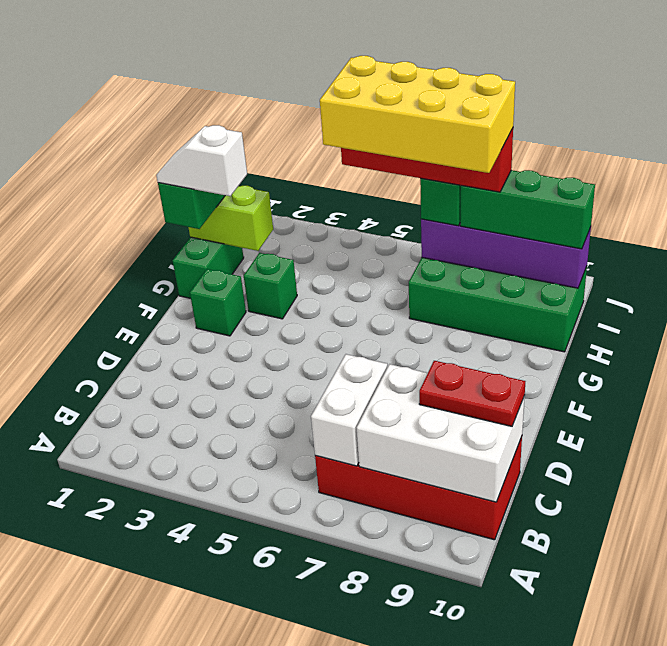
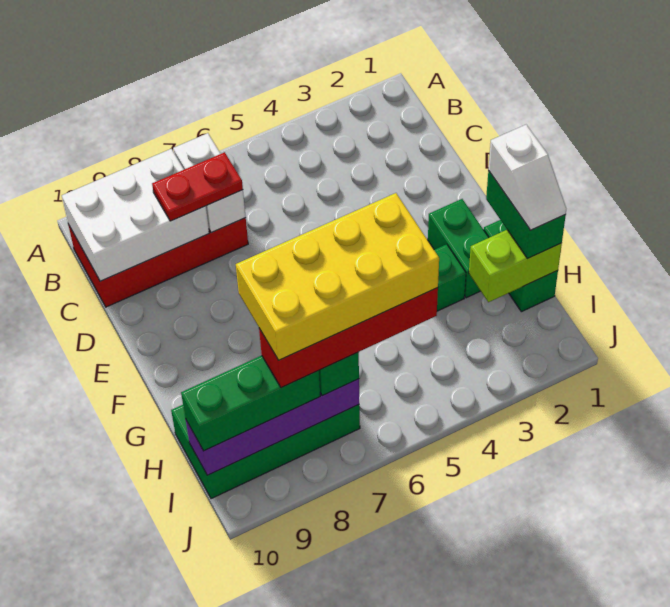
red 1x2 plate [419,361,525,426] -> red 1x2 plate moved to [152,152,243,221]
green 1x1 brick [190,269,246,336] -> green 1x2 brick [428,199,489,298]
white 1x2 slope [156,125,247,196] -> white 1x2 slope turned to [488,125,566,230]

